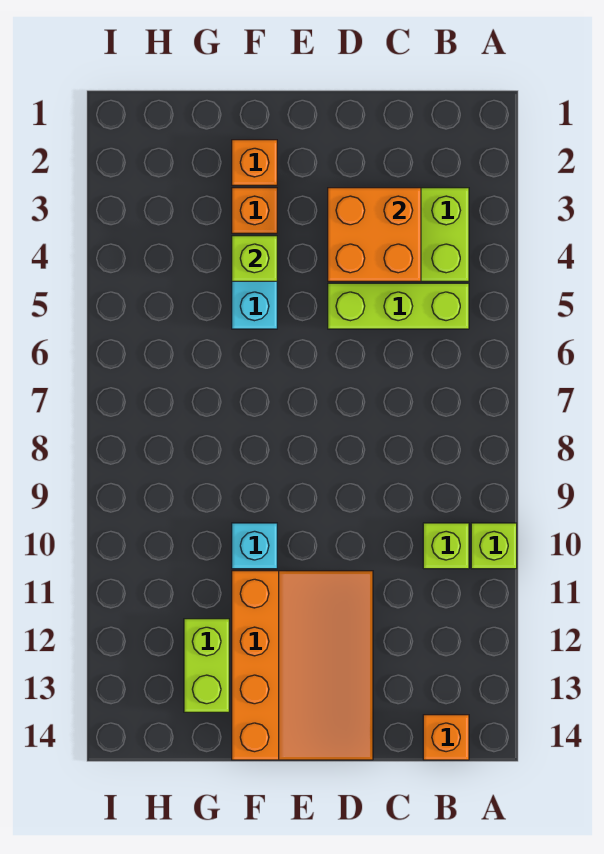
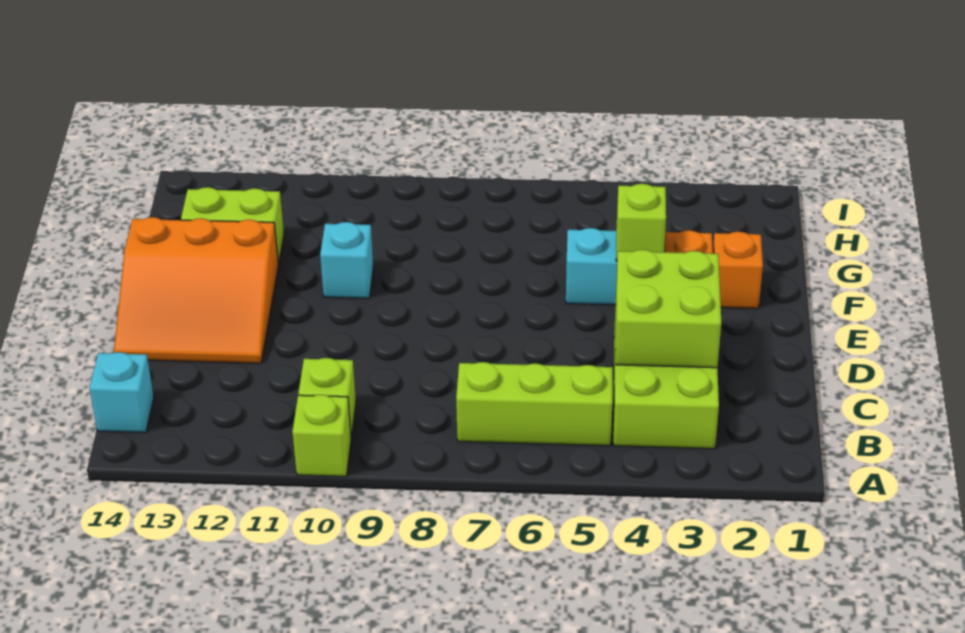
lime 1x3 brick [328,283,469,329] -> lime 1x3 brick turned to [456,362,613,446]
orange 1x1 brick [423,715,469,760] -> cyan 1x1 brick [89,352,154,433]
orange 2x2 brick [328,188,421,281] -> lime 2x2 brick [615,250,721,368]
orange 3x4 slope [232,571,373,760] -> orange 3x3 slope [114,217,279,363]

